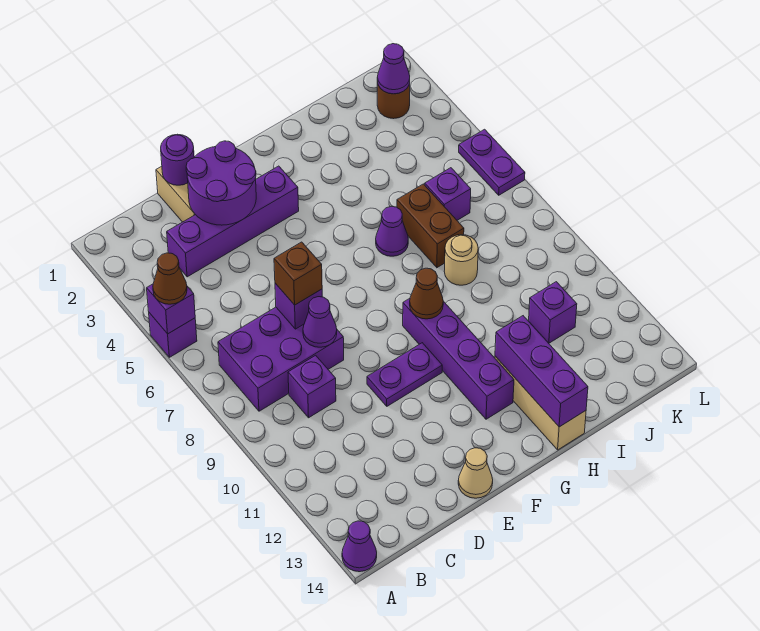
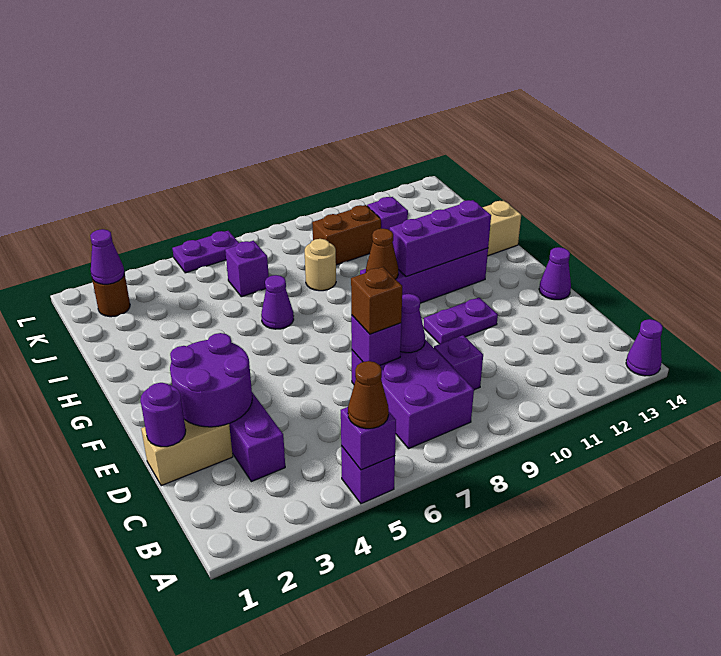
purple 1x2 plate [367,343,442,406] -> purple 1x2 plate turned to [424,298,498,344]
tan 1x1 cone [458,448,493,498] -> purple 1x1 cone [539,247,571,300]
purple 1x3 brick [495,316,588,427] -> purple 1x3 brick moved to [390,200,491,277]
brown 1x2 brick [397,184,464,268] -> brown 1x2 brick moved to [312,205,381,265]

